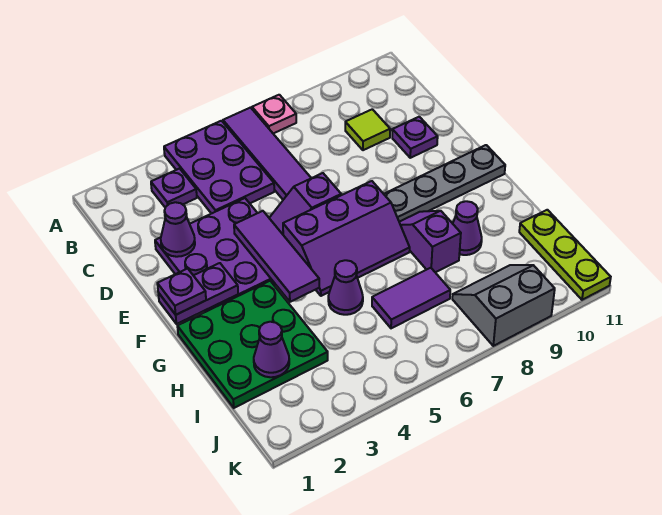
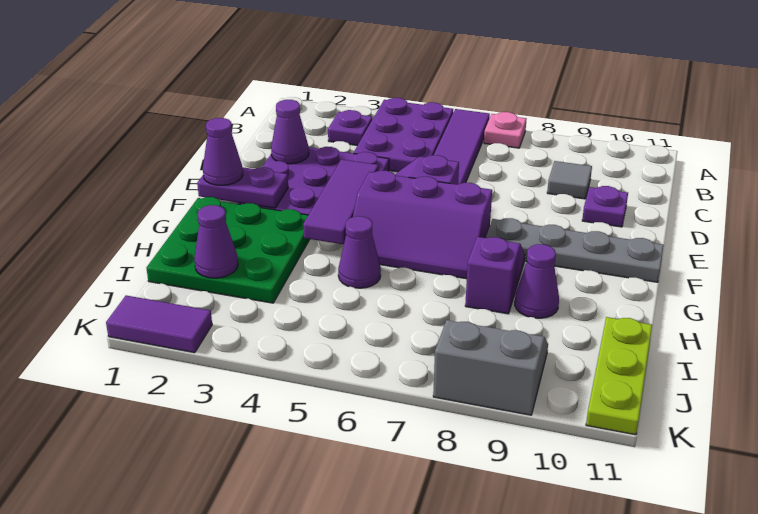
lime 1x1 tile [345,109,390,150] -> grey 1x1 tile [547,161,592,199]
purple 1x1 plate [157,269,206,315] -> purple 1x1 cone [203,118,243,185]
purple 1x2 tile [372,268,450,328] -> purple 1x2 tile moved to [106,295,212,353]

